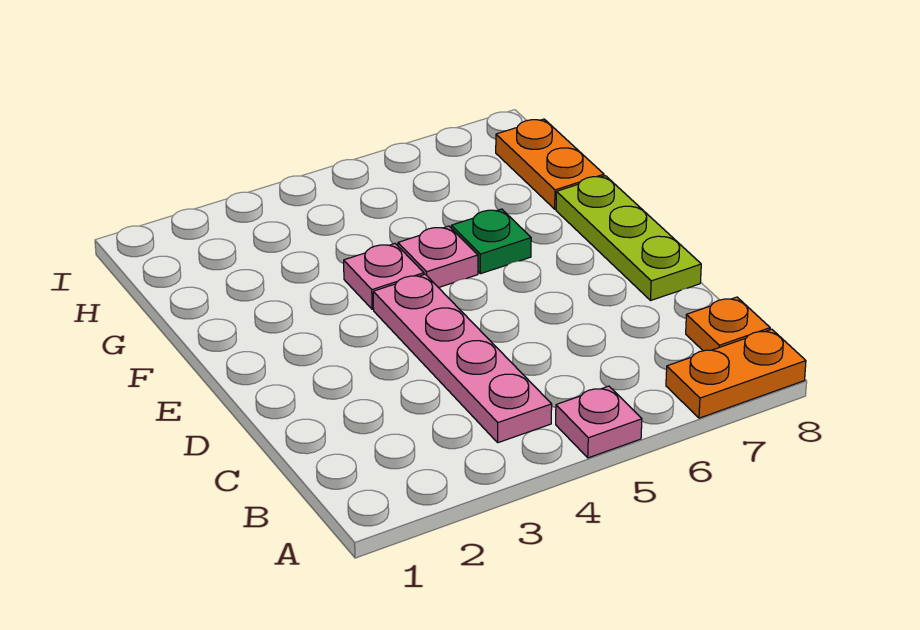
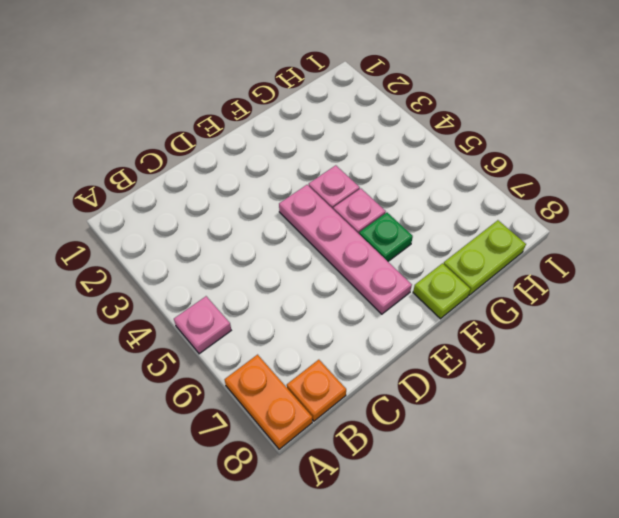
pink 1x4 plate [373,274,552,443] -> pink 1x4 plate turned to [279,185,412,314]
lime 1x3 plate [556,176,701,301] -> lime 1x1 plate [413,263,470,319]
orange 1x2 plate [496,119,604,209] -> lime 1x2 plate [444,220,526,295]

